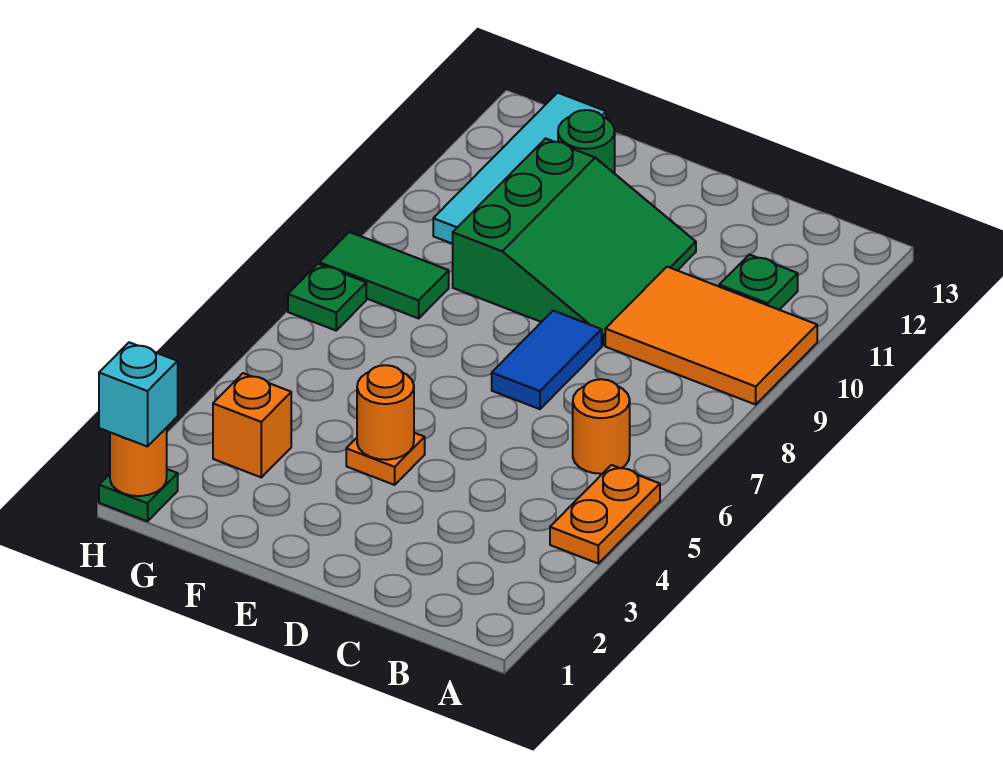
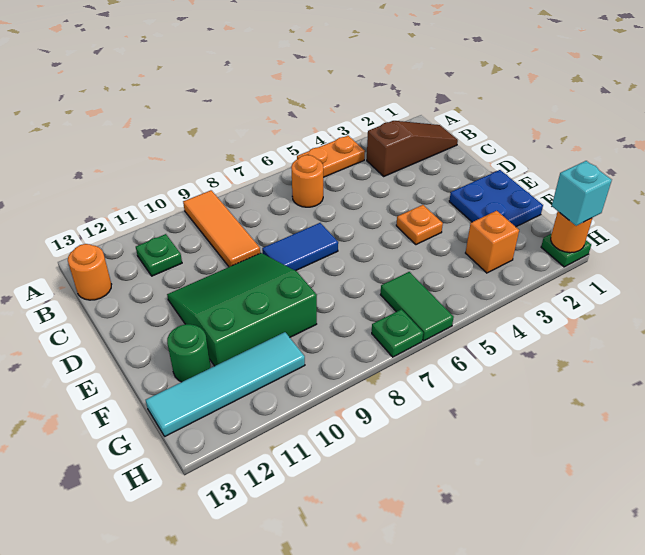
orange 2x3 tile [605,267,817,405] -> orange 1x3 tile [183,190,260,267]
none -> brown 1x3 slope [367,121,458,176]
none -> blue 2x2 plate [449,170,543,227]
orange 1x1 round brick [357,365,414,460] -> orange 1x1 round brick moved to [68,244,112,300]
green 1x2 tile [319,232,449,318] -> green 1x2 tile moved to [380,272,454,341]

